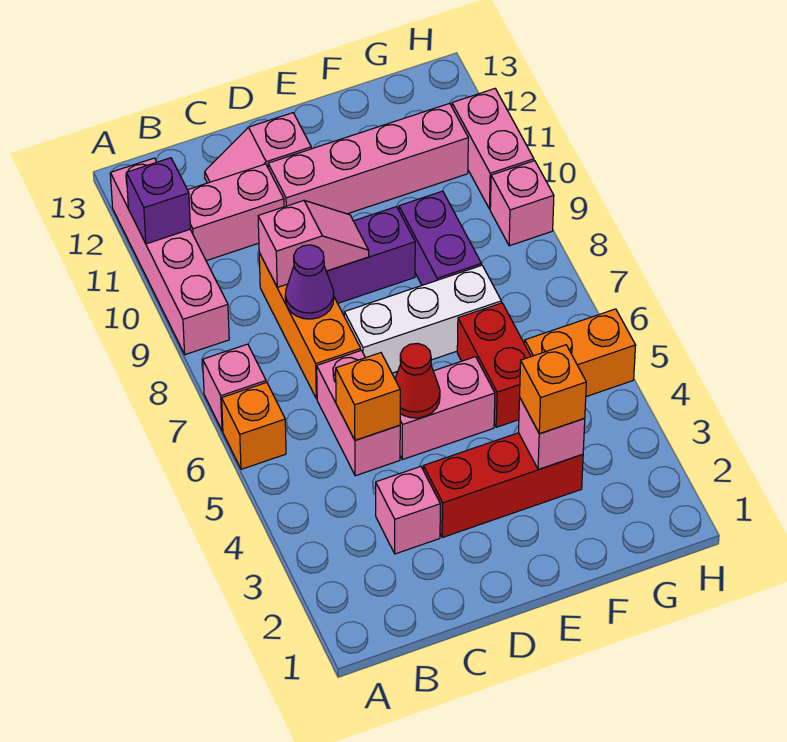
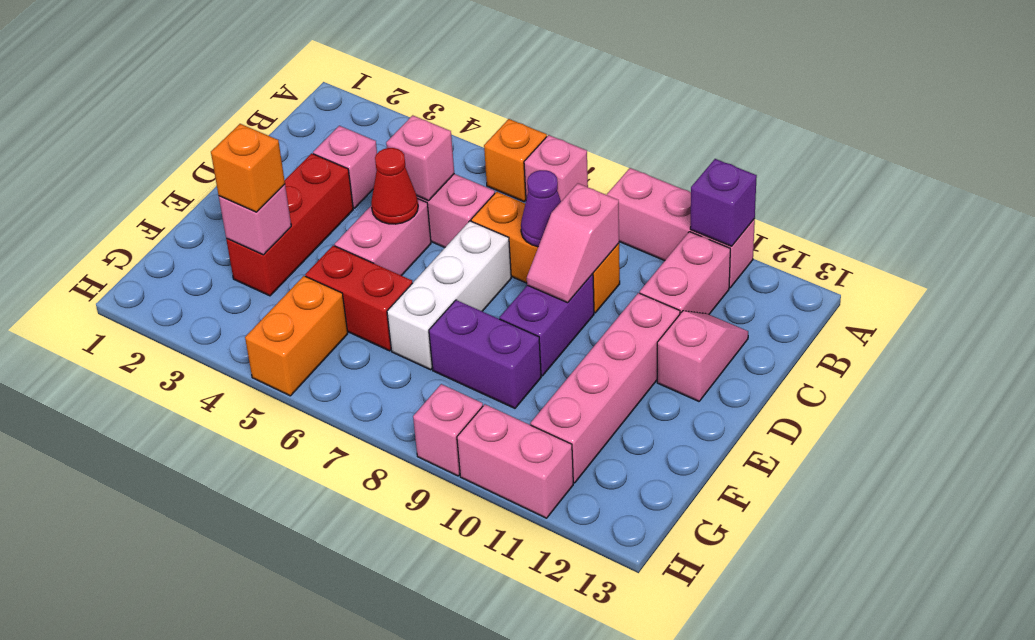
pink 1x4 brick [110,158,229,355] -> pink 1x3 brick [607,168,755,288]
orange 1x1 brick [336,353,400,440] -> pink 1x1 brick [386,115,454,201]

